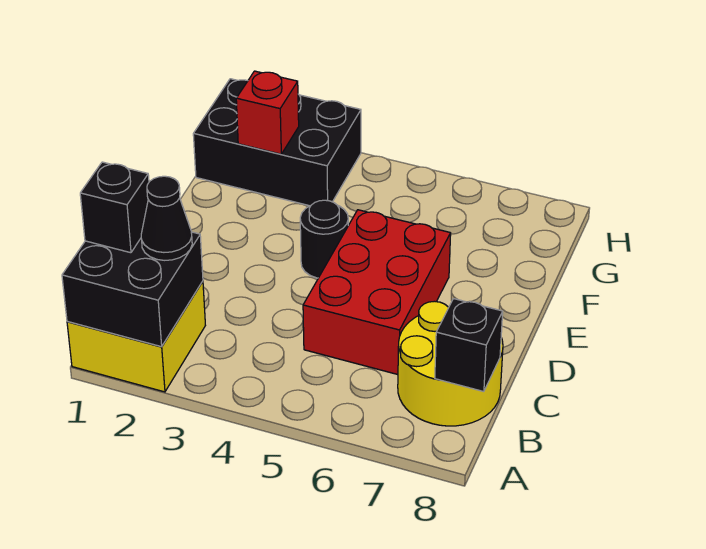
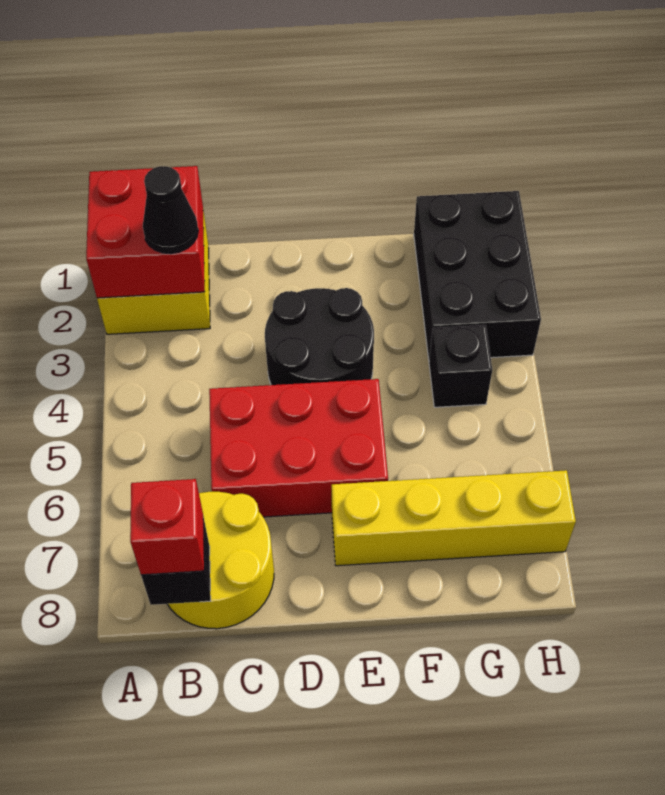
black 2x2 brick [62,232,203,347] -> red 2x2 brick [86,166,205,298]
black 1x1 brick [80,162,149,253] -> black 1x1 brick moved to [429,325,492,407]
black 1x1 round brick [300,200,348,278] -> black 2x2 round brick [265,288,374,385]
none -> yellow 1x4 brick [332,470,576,566]
red 1x1 brick [236,71,299,154] -> red 1x1 brick moved to [130,479,204,575]

